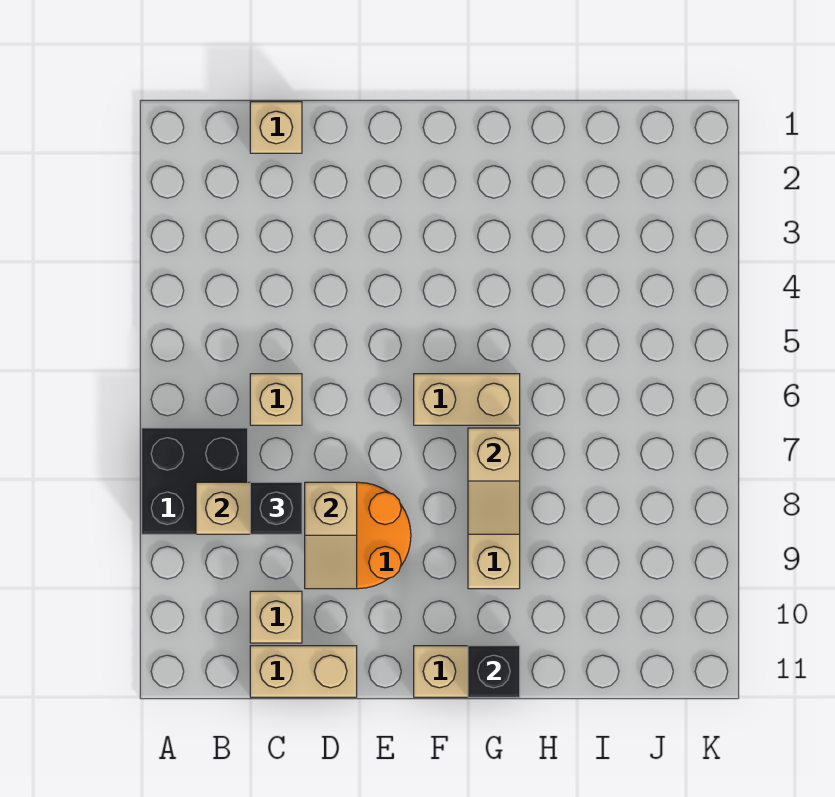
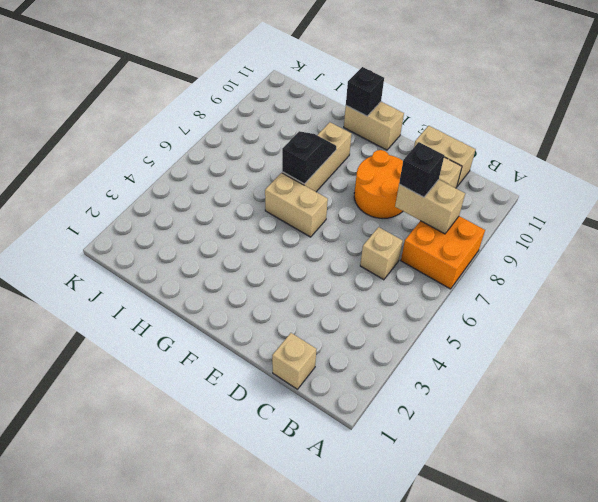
black 2x2 brick [142,428,248,534] -> orange 2x2 brick [401,216,485,289]
tan 1x2 slope [305,482,357,589] -> none
tan 1x2 slope [468,428,520,534] -> black 1x2 slope [282,131,336,184]

